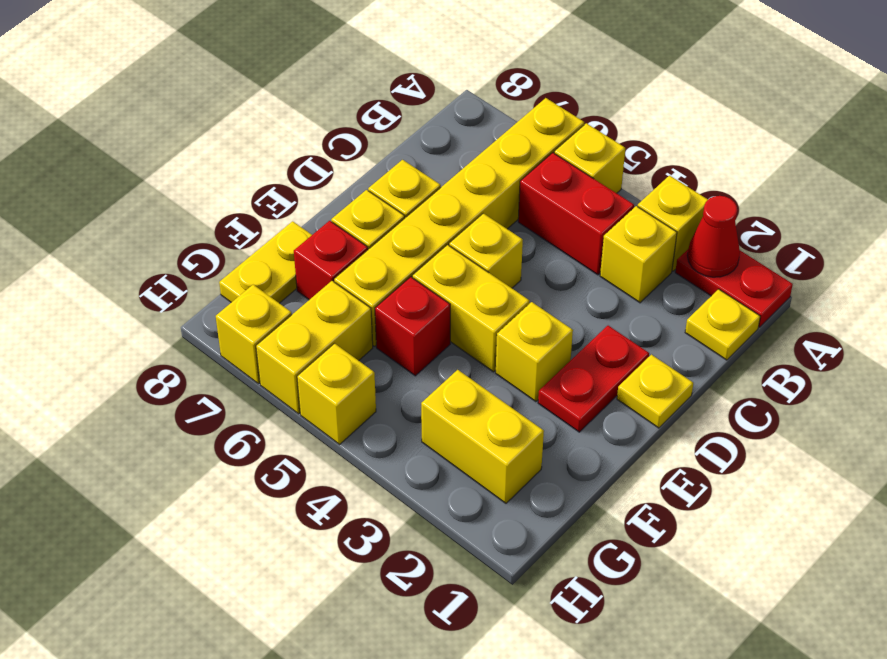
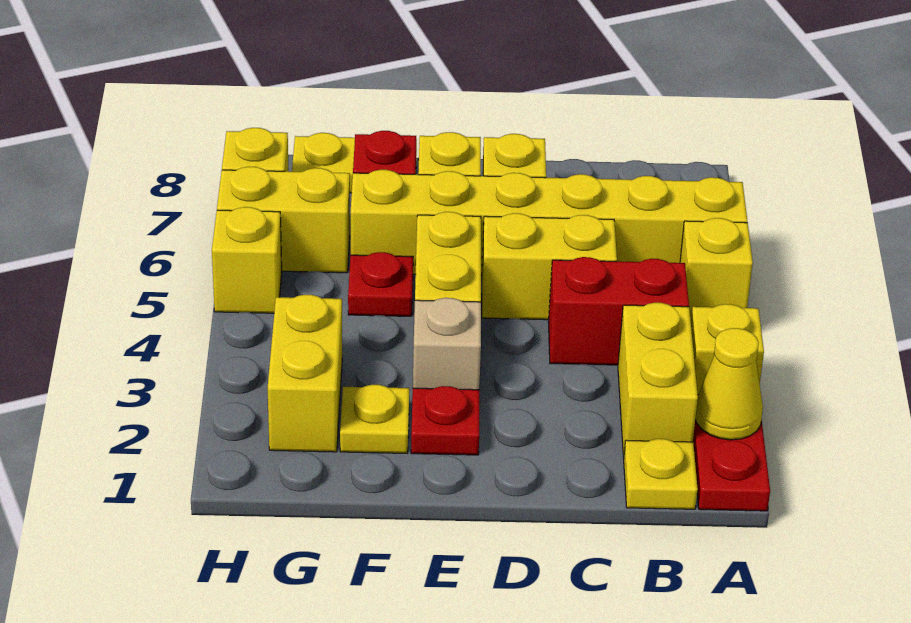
red 1x1 cone [687,196,740,277] -> yellow 1x1 cone [695,328,763,440]
yellow 1x1 brick [600,206,677,303] -> yellow 1x2 brick [618,303,698,458]
red 1x2 brick [518,153,634,275] -> red 1x2 brick turned to [548,257,689,365]
yellow 1x1 plate [617,355,693,428] -> yellow 1x1 plate moved to [340,385,409,453]
red 1x2 plate [538,326,649,432] -> red 1x1 plate [411,386,479,455]
yellow 1x1 brick [449,213,523,288] -> yellow 1x2 brick [482,213,617,320]
yellow 1x1 brick [496,302,573,402] -> tan 1x1 brick [413,298,481,390]
red 1x1 brick [375,277,450,376] -> red 1x1 plate [348,252,413,316]

